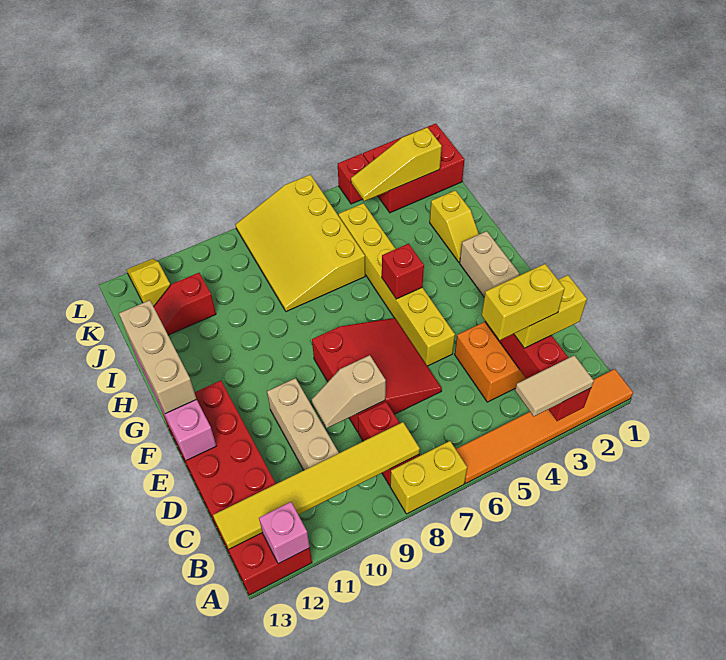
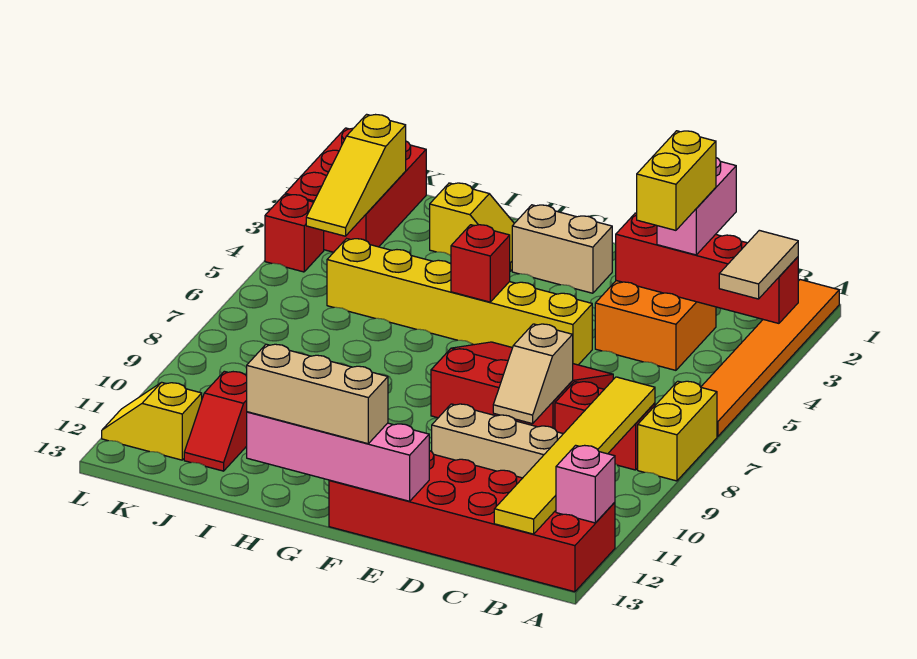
yellow 1x2 brick [514,275,587,348] -> pink 1x2 brick [657,158,736,255]
yellow 3x4 slope [235,175,365,312] -> none

